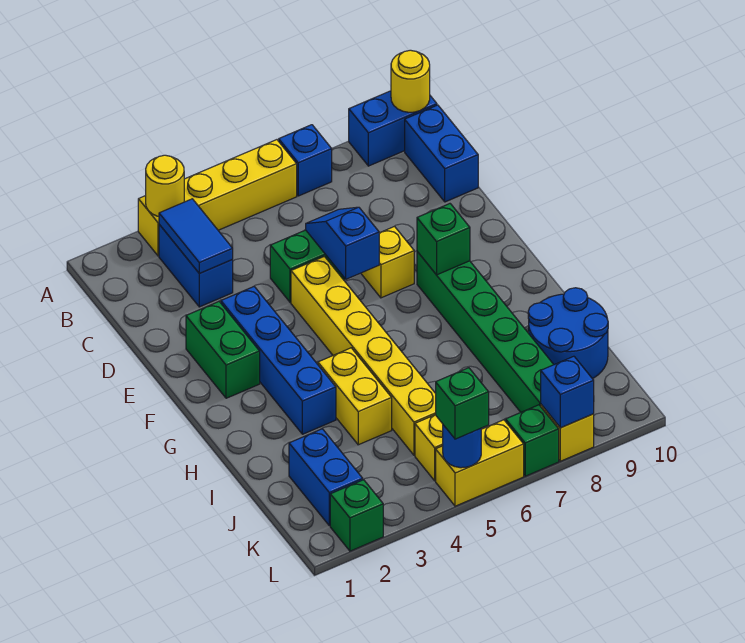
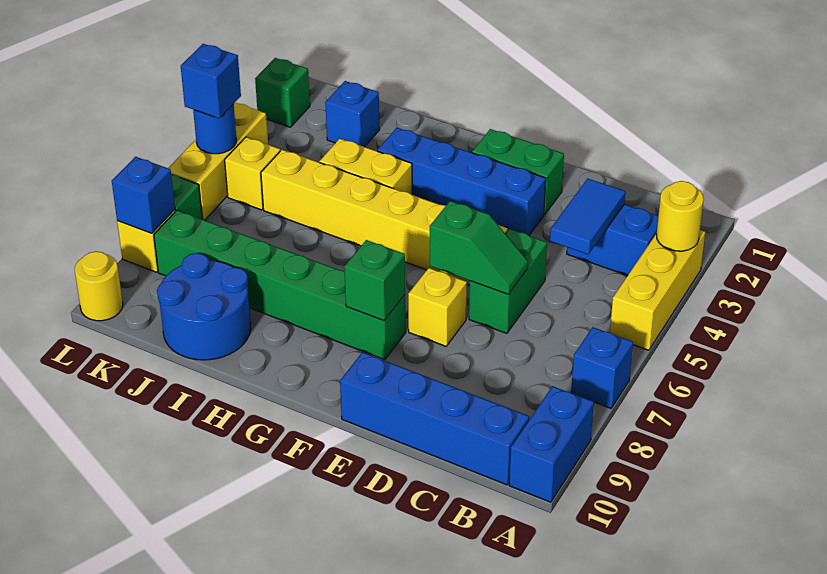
yellow 1x4 brick [138,140,297,256] -> yellow 1x3 brick [610,230,705,350]
yellow 1x1 round brick [391,50,430,112] -> yellow 1x1 round brick moved to [74,251,123,321]
blue 1x2 tile [159,199,233,273] -> blue 1x2 tile turned to [550,179,625,254]
blue 1x2 brick [405,105,478,202] -> blue 1x4 brick [340,352,529,485]
blue 1x2 slope [306,207,379,279] -> green 1x2 slope [430,201,528,294]
blue 1x2 brick [289,429,363,526] -> blue 1x1 brick [325,81,380,147]
yellow 1x2 brick [436,420,524,506] -> yellow 1x3 brick [168,103,268,220]
green 1x1 brick [436,368,489,439] -> blue 1x1 brick [181,44,241,118]

